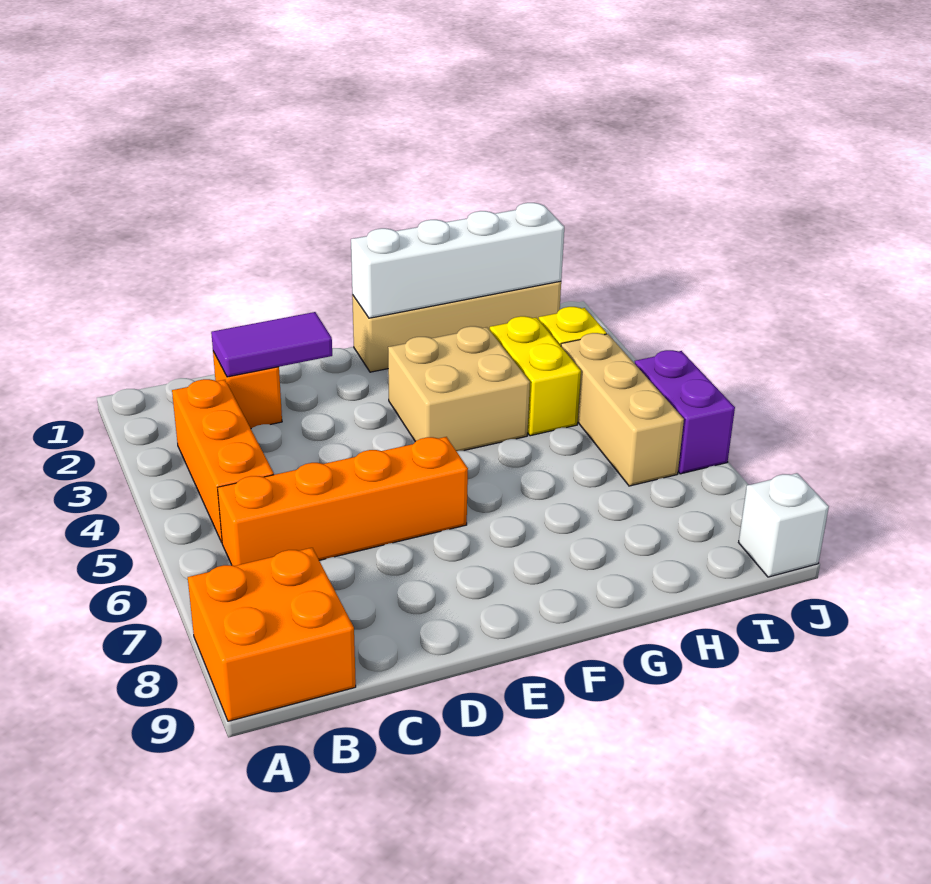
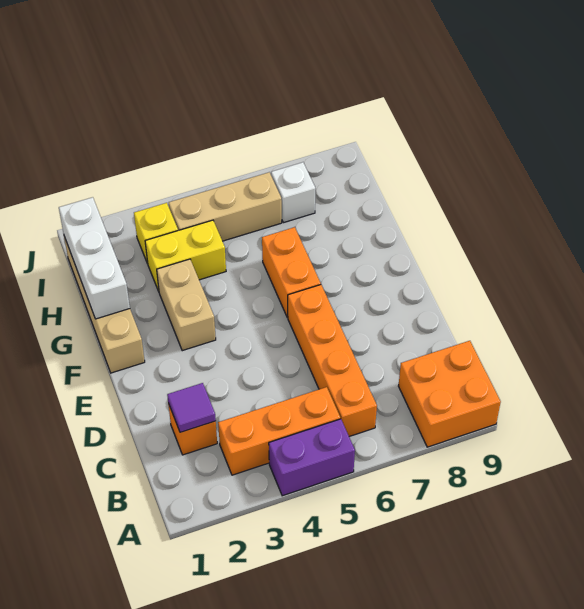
purple 1x2 tile [211,312,332,377] -> purple 1x1 tile [167,383,216,432]
white 1x4 brick [351,203,564,318] -> white 1x3 brick [59,197,130,319]
tan 2x2 brick [388,326,530,451] -> tan 1x2 brick [157,259,216,351]
none -> orange 1x2 brick [262,227,321,317]
purple 1x2 brick [635,350,735,474] -> purple 1x2 brick moved to [269,419,355,496]
white 1x1 brick [739,473,829,577] -> white 1x1 brick moved to [271,162,315,223]

